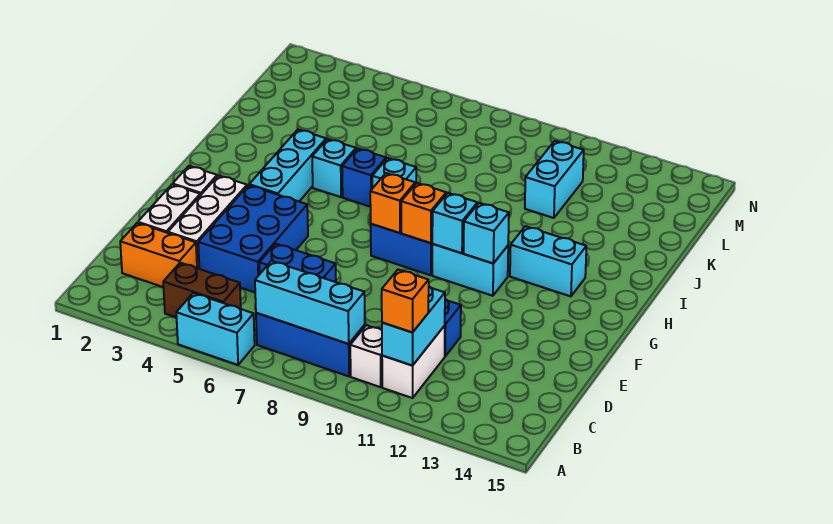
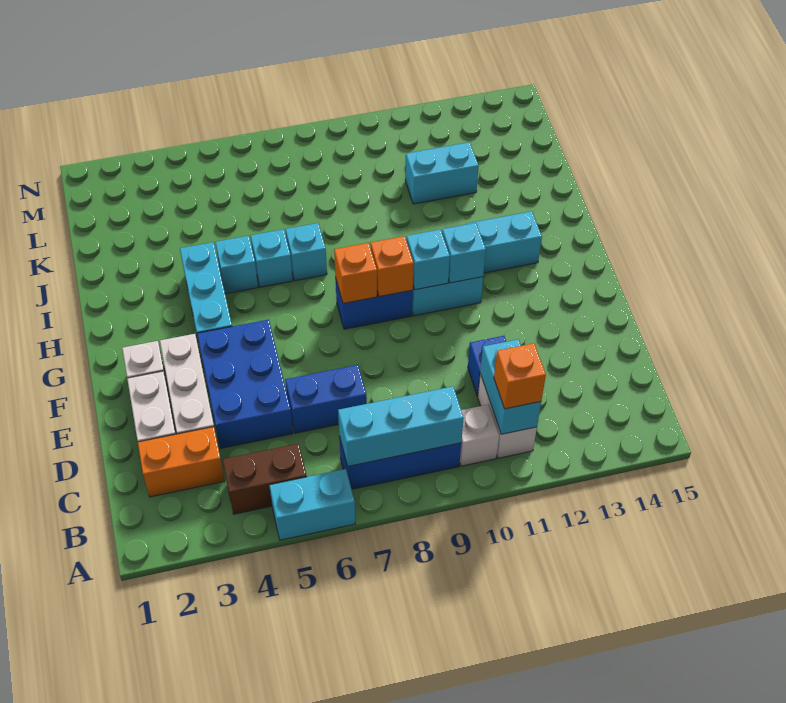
blue 1x1 brick [342,148,386,207] -> cyan 1x1 brick [251,229,293,287]
cyan 1x2 brick [525,141,584,218] -> cyan 1x2 brick turned to [405,142,479,204]

